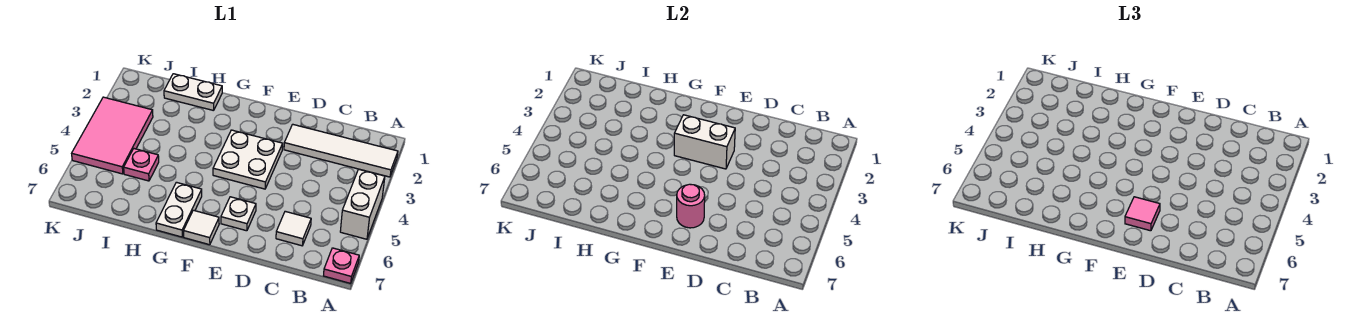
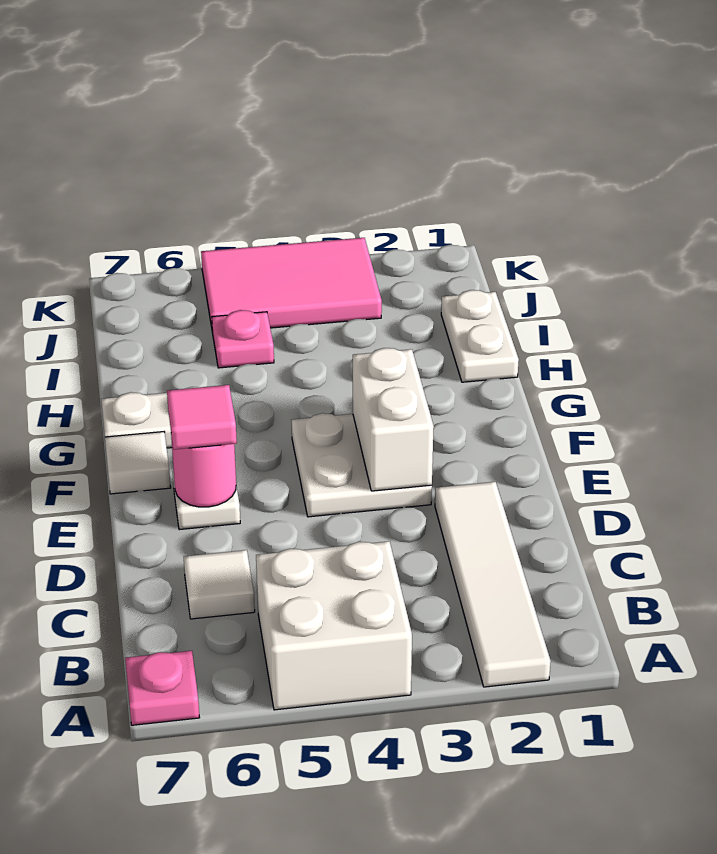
white 1x2 brick [340,169,385,239] -> white 2x2 brick [256,541,412,710]

